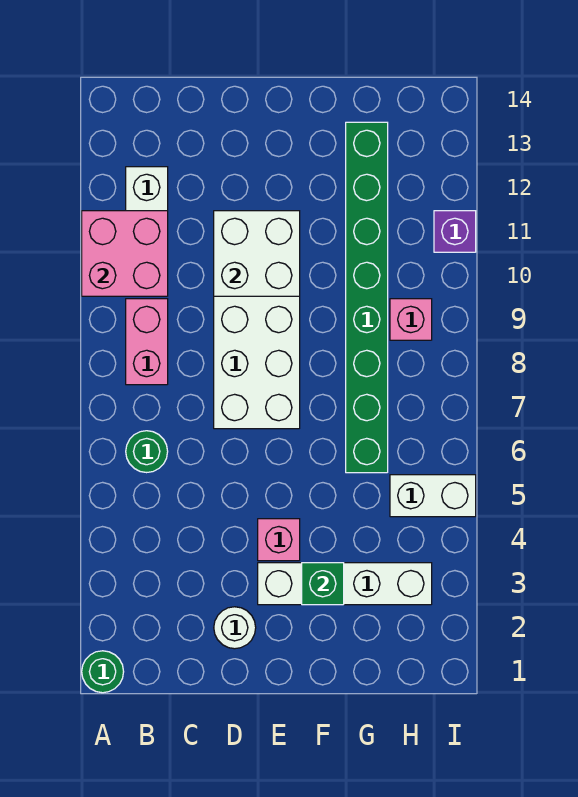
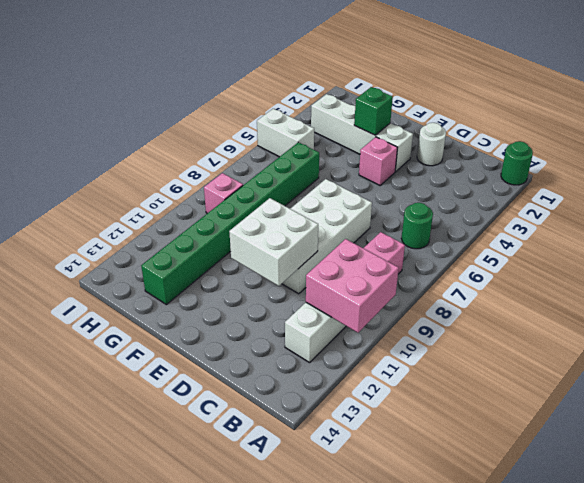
purple 1x1 brick [434,211,476,252] -> none

